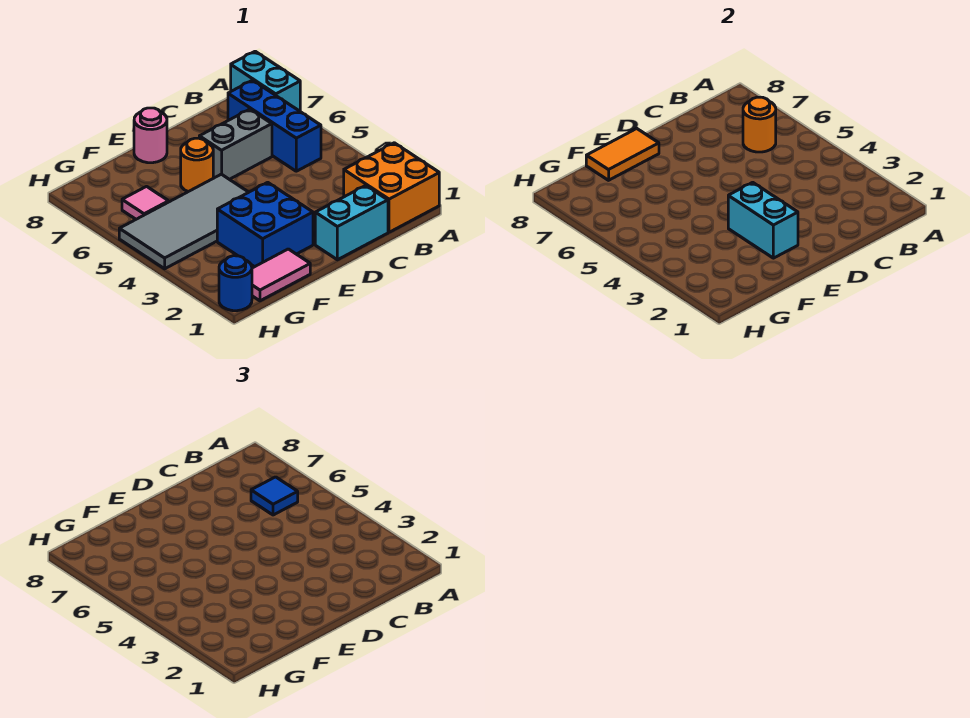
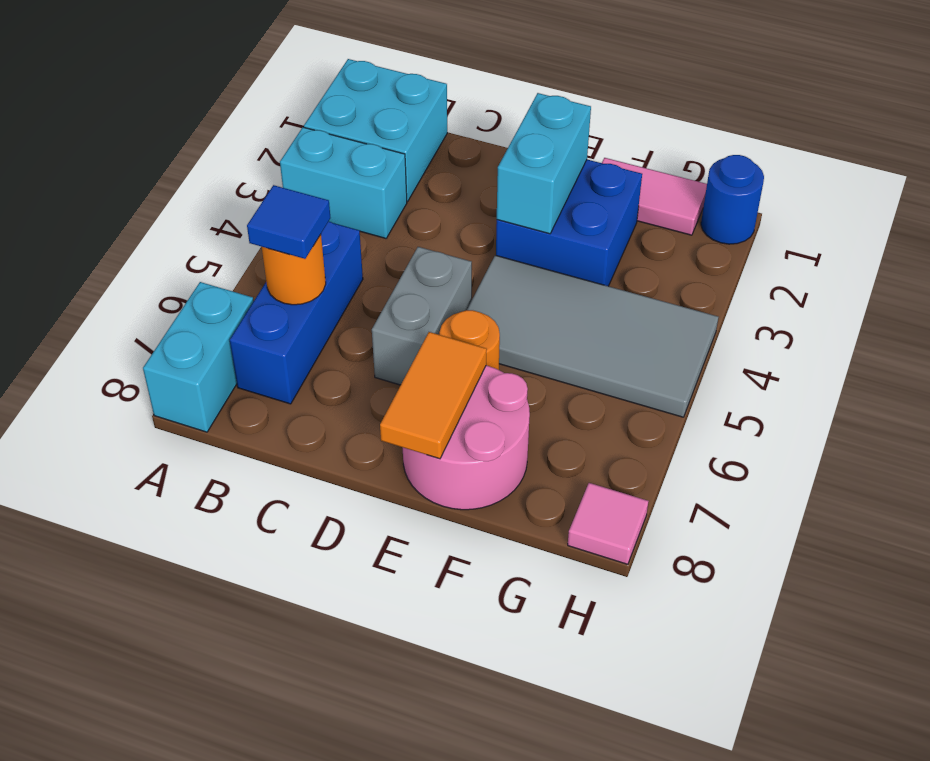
orange 2x2 brick [344,143,439,232] -> cyan 2x2 brick [304,59,447,201]
cyan 1x2 brick [315,186,388,260] -> cyan 1x2 brick moved to [280,127,407,238]
grey 1x2 brick [199,109,272,179] -> grey 1x2 brick turned to [372,247,472,385]
pink 1x1 round brick [134,108,167,163] -> pink 2x2 round brick [403,365,530,510]
orange 1x2 tile [586,129,659,180] -> orange 1x2 tile turned to [380,332,487,459]
pink 1x1 tile [122,187,169,219] -> pink 1x1 tile moved to [568,483,648,564]

